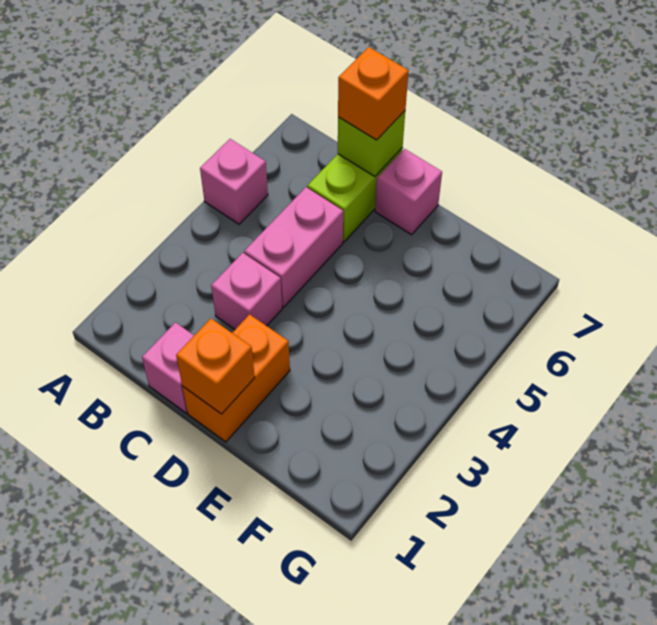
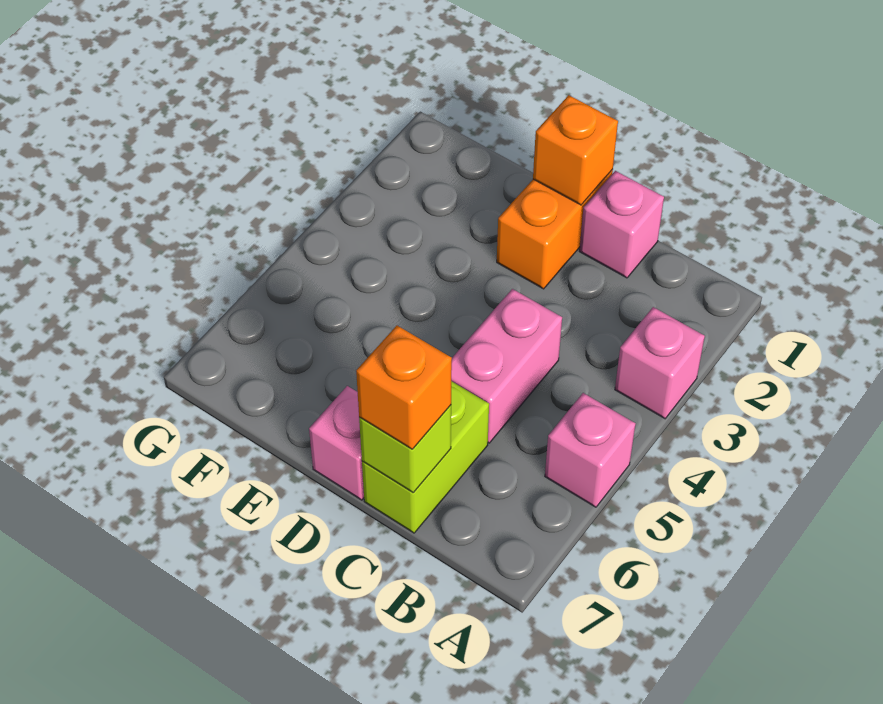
pink 1x1 brick [211,253,282,329] -> pink 1x1 brick moved to [615,307,705,419]

